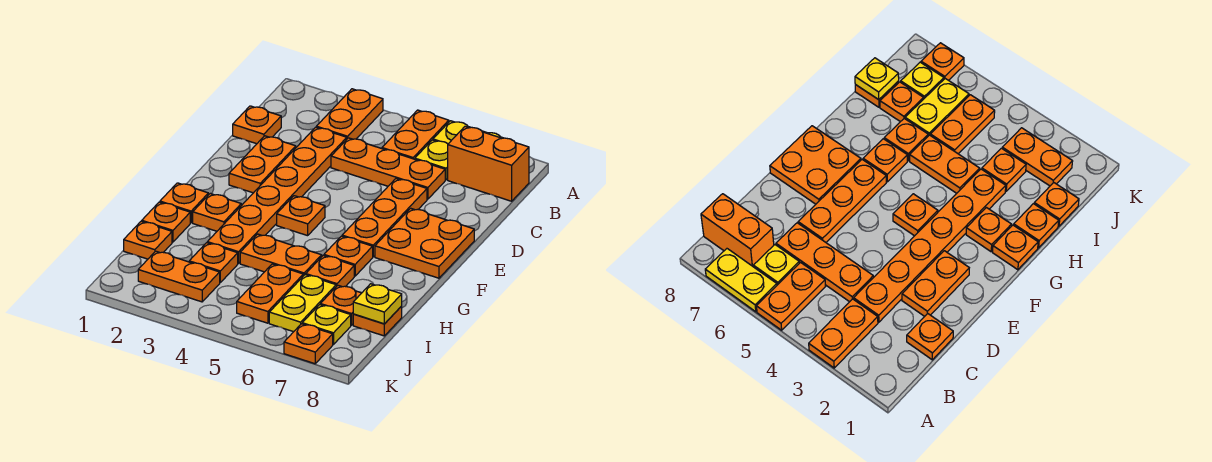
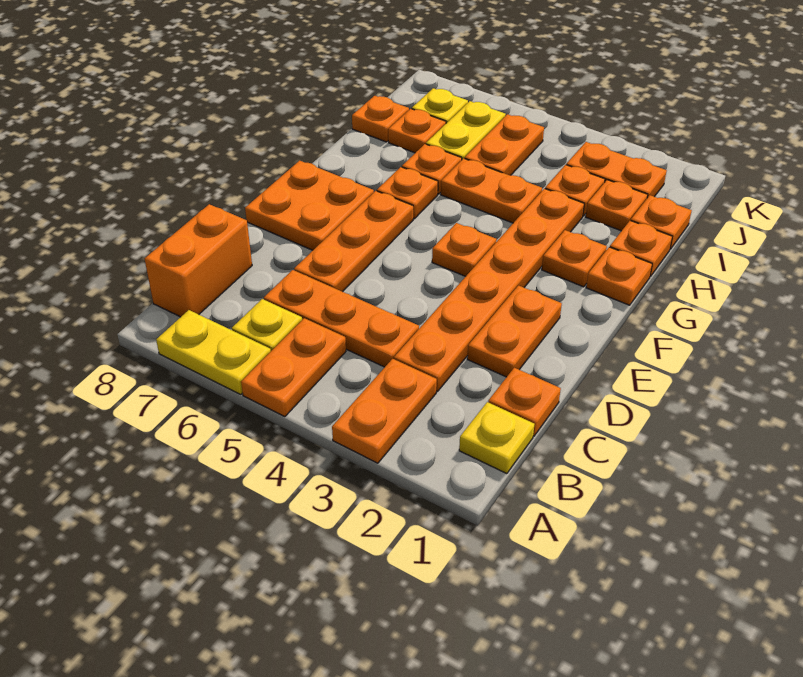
orange 1x2 brick [448,126,529,201] -> orange 1x2 brick turned to [145,204,252,317]
yellow 1x1 plate [353,284,402,324] -> yellow 1x1 plate moved to [459,402,535,474]
orange 1x1 plate [284,324,333,364] -> orange 1x1 plate moved to [586,180,648,231]

